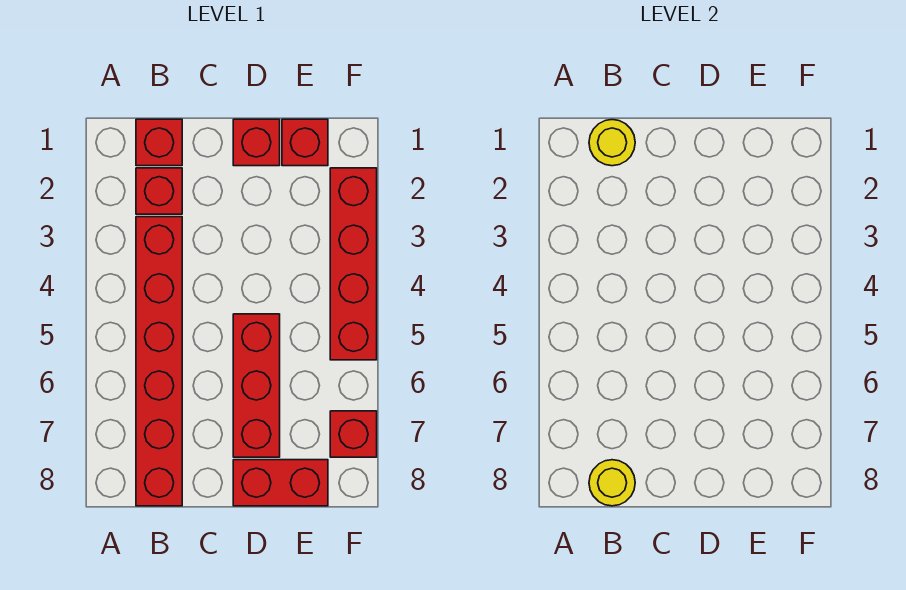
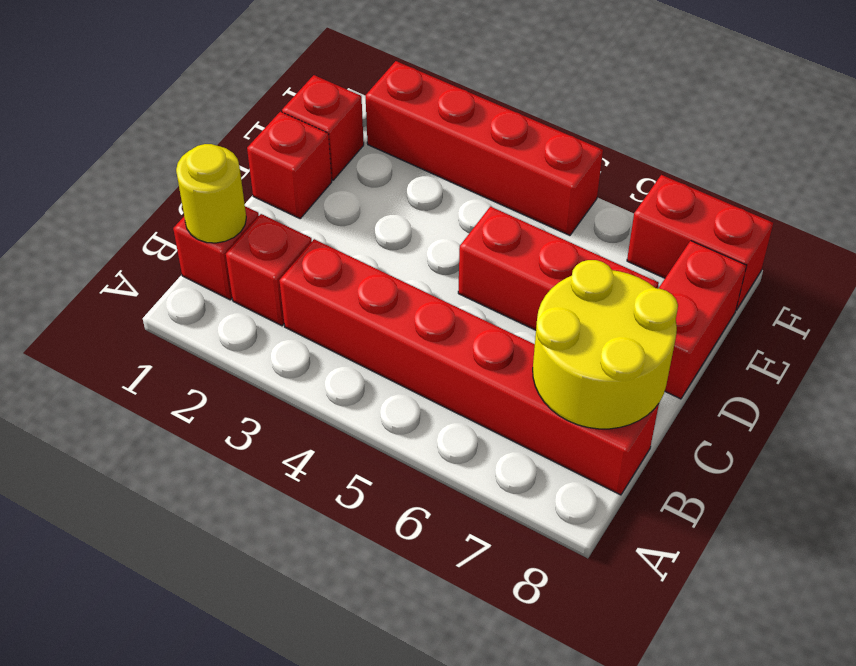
yellow 1x1 round brick [589,460,635,506] -> yellow 2x2 round brick [533,260,678,429]
red 1x1 brick [330,411,377,457] -> red 1x2 brick [627,175,773,310]

